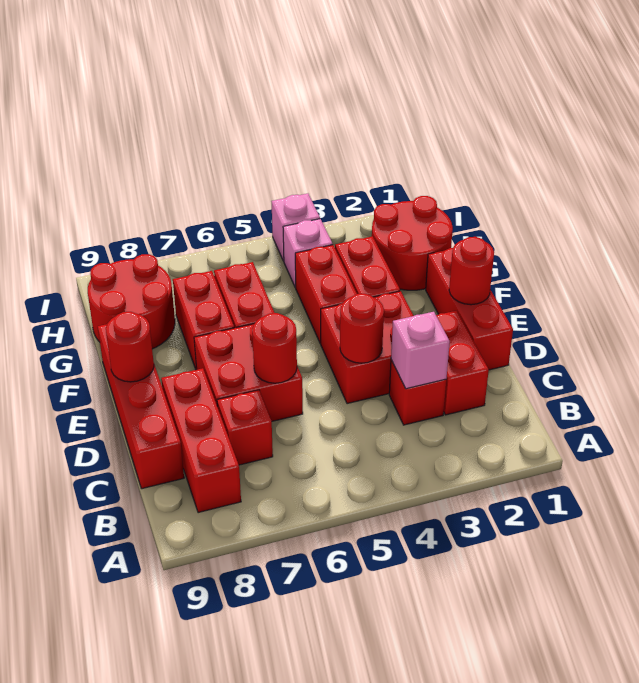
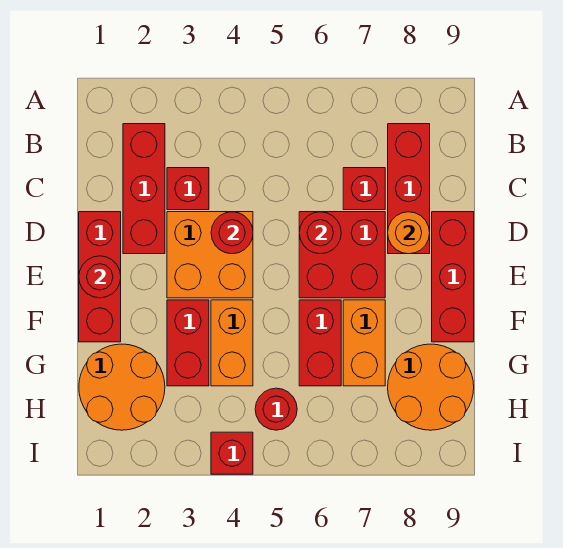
red 1x2 brick [436,311,489,415] -> red 1x3 brick [123,124,165,254]
pink 1x1 brick [391,312,450,389] -> none
red 1x4 brick [98,324,184,489] -> red 1x3 brick [432,212,474,342]
red 2x2 brick [321,291,413,404] -> orange 2x2 brick [167,212,253,298]
none -> orange 1x1 round brick [388,212,430,254]
red 1x1 round brick [106,312,154,382] -> red 1x1 round brick moved to [255,388,297,430]
red 1x2 brick [295,245,357,344] -> orange 1x2 brick [211,300,253,386]
red 1x2 brick [173,271,234,369] -> orange 1x2 brick [343,300,385,386]
red 2x2 round brick [372,196,453,290] -> orange 2x2 round brick [79,344,165,430]
red 2x2 round brick [88,254,175,349] -> orange 2x2 round brick [388,344,474,430]
pink 1x1 brick [283,219,333,287] -> none
pink 1x1 brick [272,194,320,261] -> red 1x1 brick [211,432,253,474]

